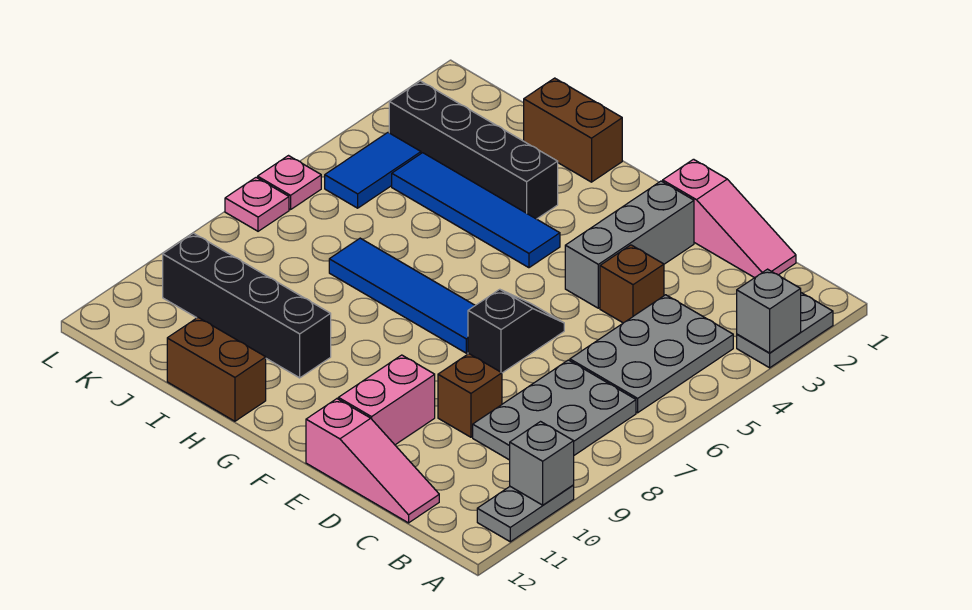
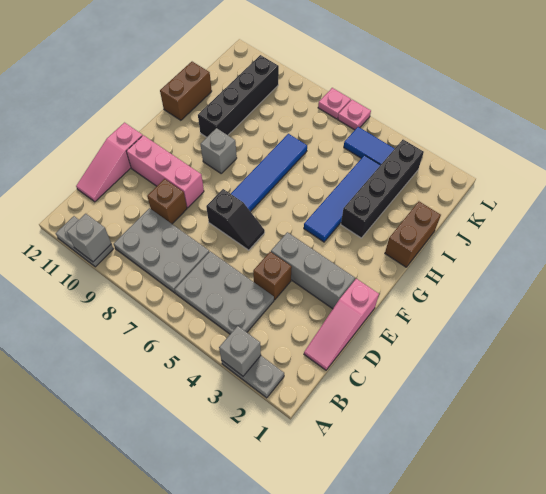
pink 1x2 brick [338,355,435,445] -> pink 1x3 brick [126,135,204,208]
none -> grey 1x1 brick [201,128,237,173]

